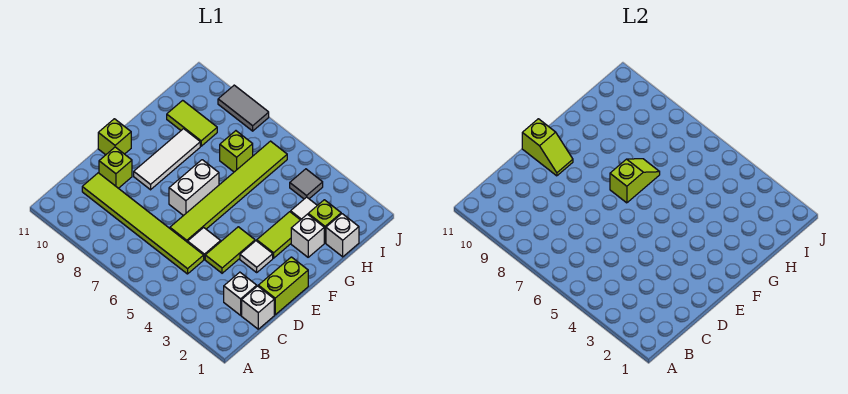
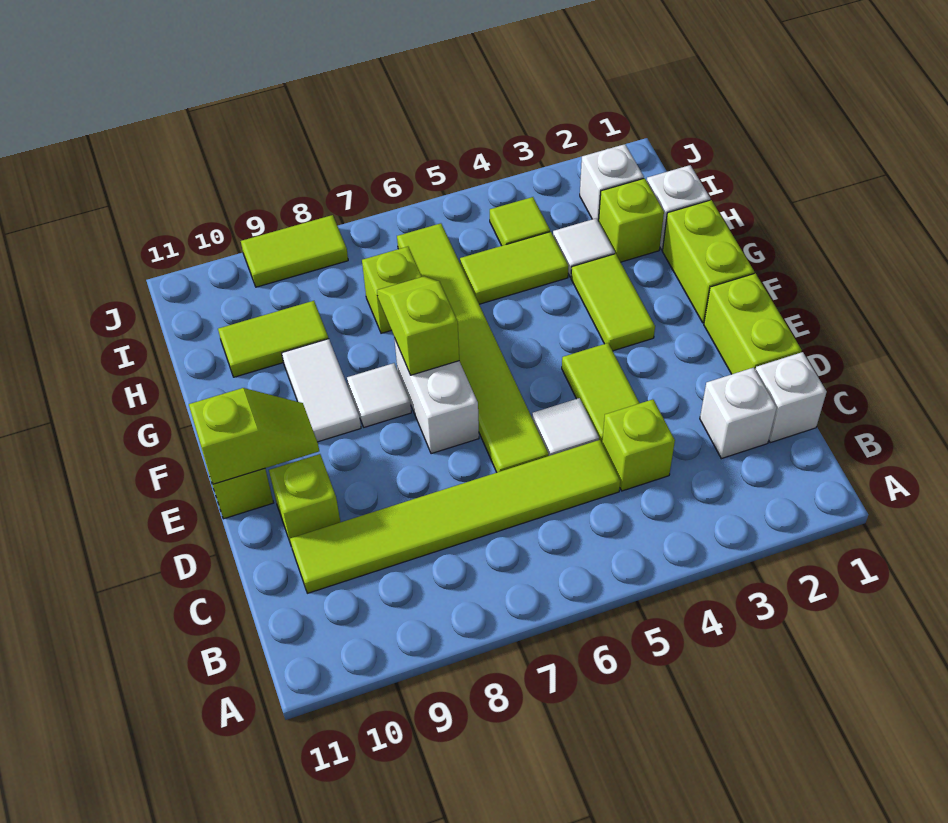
none -> lime 1x1 brick [602,399,675,491]
white 1x1 tile [240,241,273,272] -> white 1x1 tile moved to [347,363,411,427]
white 1x3 tile [134,129,200,190] -> white 1x2 tile [282,339,361,442]
none -> lime 1x2 brick [662,200,754,323]
white 1x1 brick [291,214,324,257] -> white 1x1 brick moved to [580,144,644,221]
none -> lime 1x2 tile [460,232,568,304]
grey 1x1 tile [290,169,323,199] -> lime 1x1 tile [490,197,550,246]
grey 1x2 tile [218,85,269,131] -> lime 1x2 tile [241,215,348,287]

